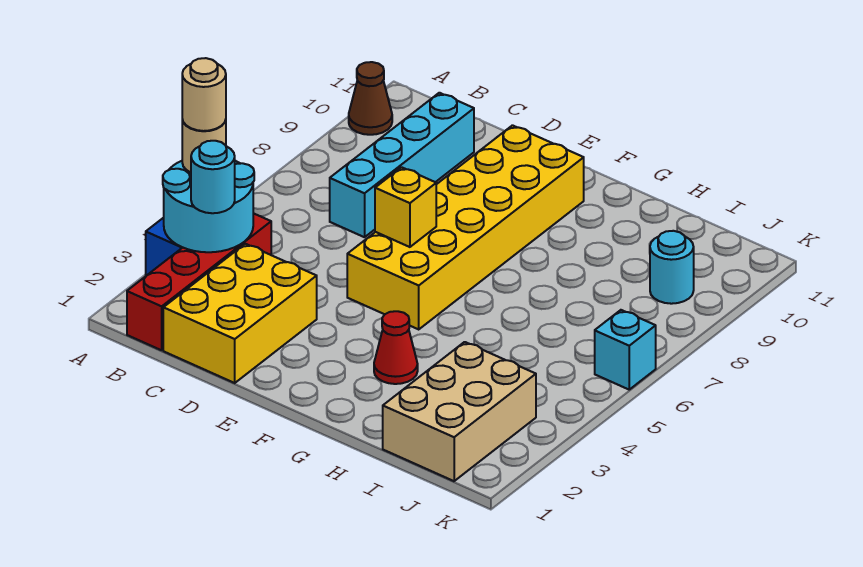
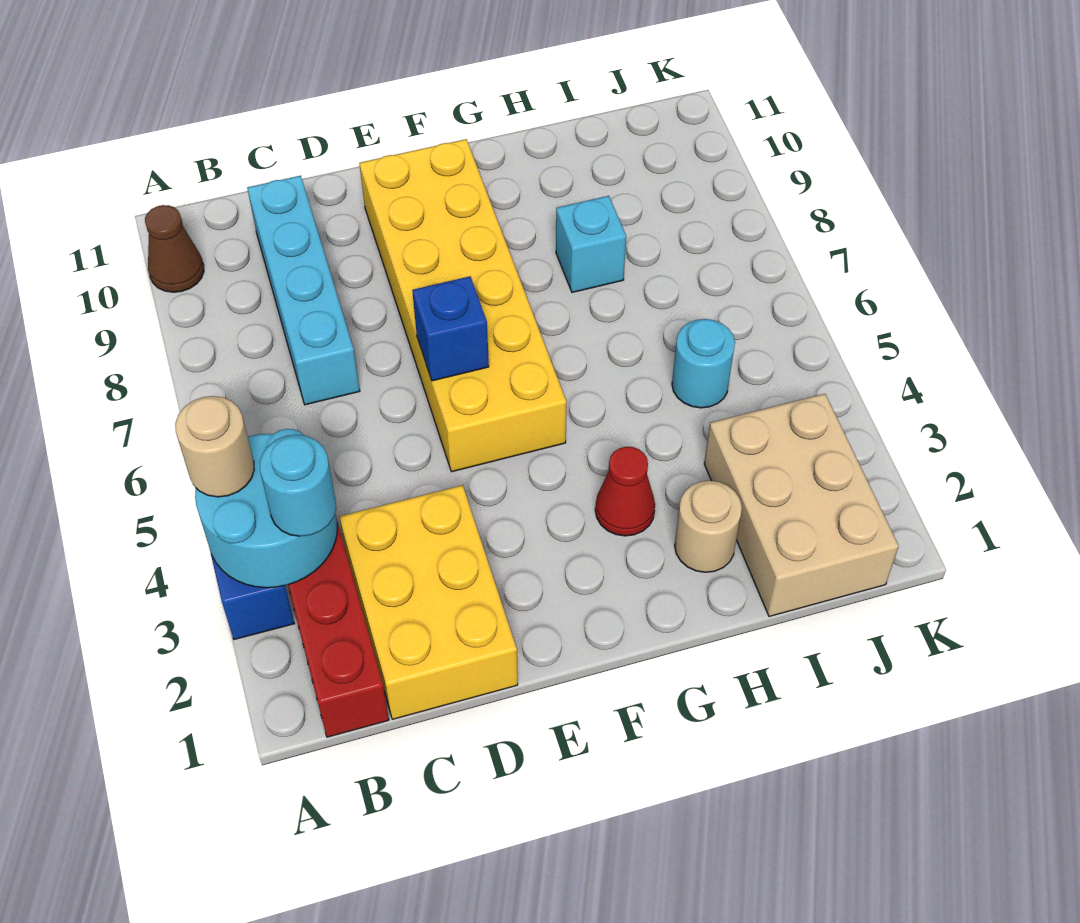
tan 1x1 round brick [182,58,226,131] -> tan 1x1 round brick moved to [675,481,742,572]
yellow 1x1 brick [375,167,436,247] -> blue 1x1 brick [412,276,489,381]
cyan 1x1 round brick [650,231,694,304] -> cyan 1x1 round brick moved to [672,319,735,408]
cyan 1x1 brick [595,310,656,389] -> cyan 1x1 brick moved to [556,196,626,292]

